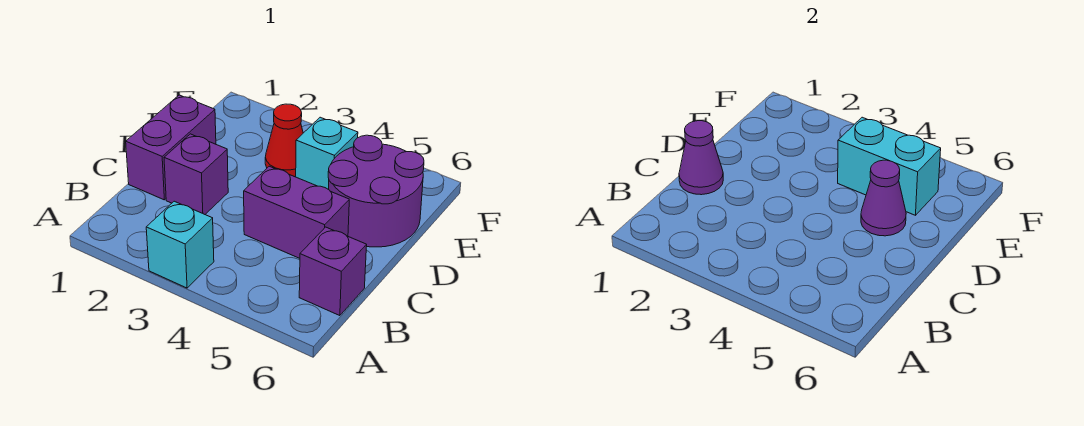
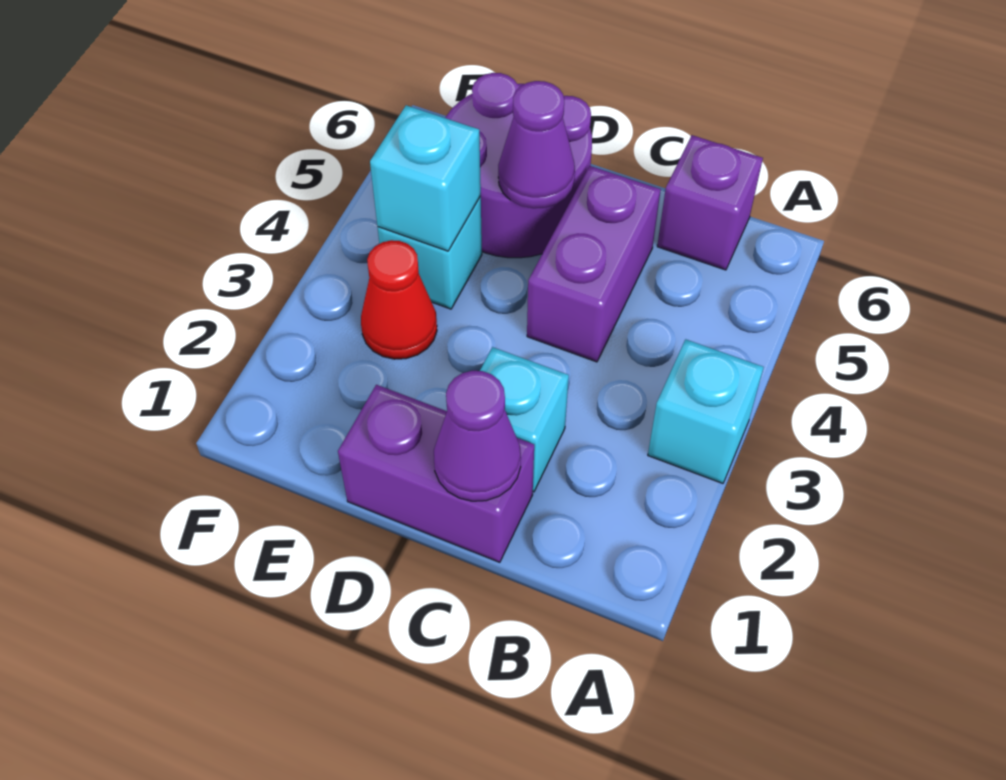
purple 1x1 brick [164,134,228,214] -> cyan 1x1 brick [480,347,569,492]
cyan 1x2 brick [838,117,941,215] -> cyan 1x1 brick [370,105,481,251]

